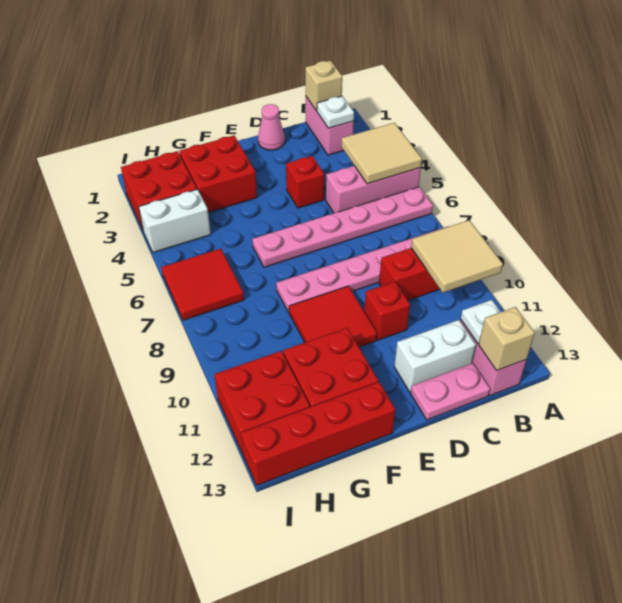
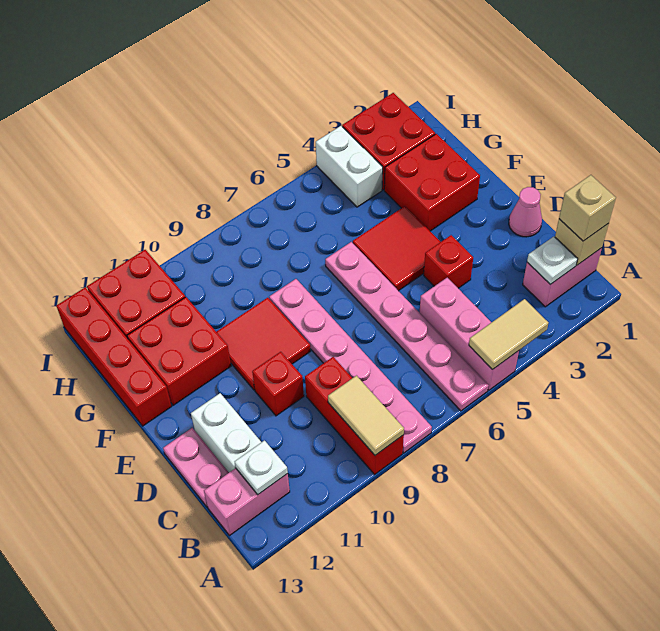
tan 2x2 tile [341,123,422,184] -> tan 1x2 tile [469,299,549,369]
tan 2x2 tile [411,220,503,293] -> tan 1x2 tile [328,376,404,455]
tan 1x1 brick [479,307,535,371] -> tan 1x1 brick moved to [559,175,616,241]
red 2x2 tile [161,249,244,320] -> red 2x2 tile moved to [353,206,440,291]

